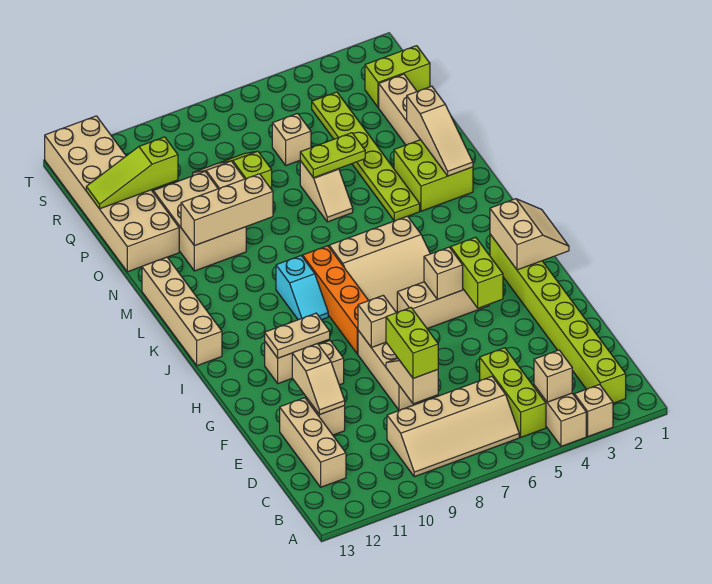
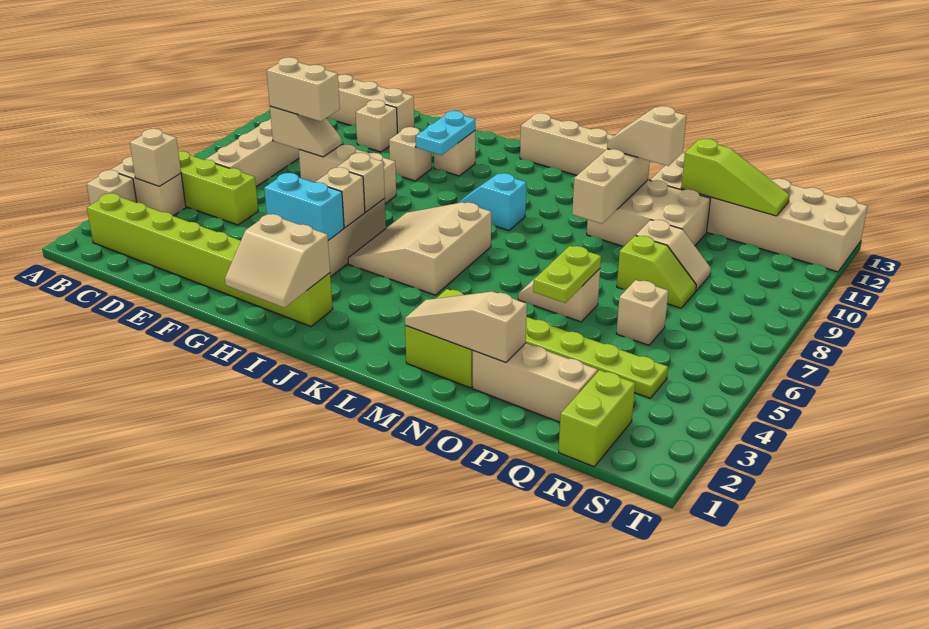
lime 1x2 brick [386,308,438,378] -> tan 1x2 brick [267,57,340,121]
tan 1x2 slope [292,344,345,415] -> tan 1x2 slope moved to [607,106,686,166]
lime 1x2 brick [451,237,503,308] -> cyan 1x2 brick [264,173,344,240]
tan 1x1 brick [358,295,396,348] -> tan 1x1 brick moved to [337,153,385,212]
orange 1x4 brick [303,246,369,354] -> none
tan 1x2 plate [265,313,330,358] -> cyan 1x2 plate [416,111,475,155]
lime 1x3 slope [86,137,178,209] -> lime 1x3 slope turned to [681,139,790,216]

